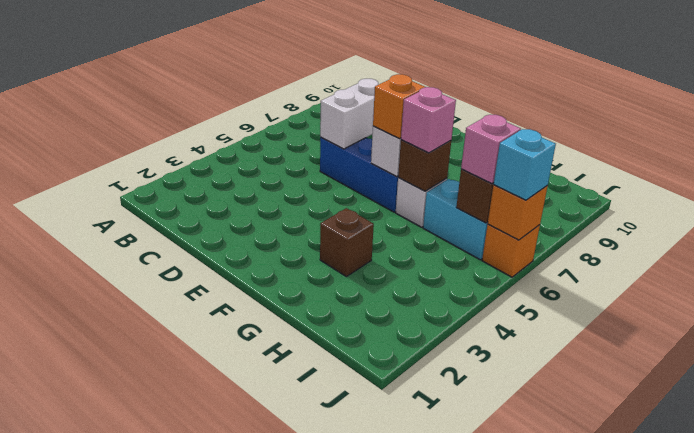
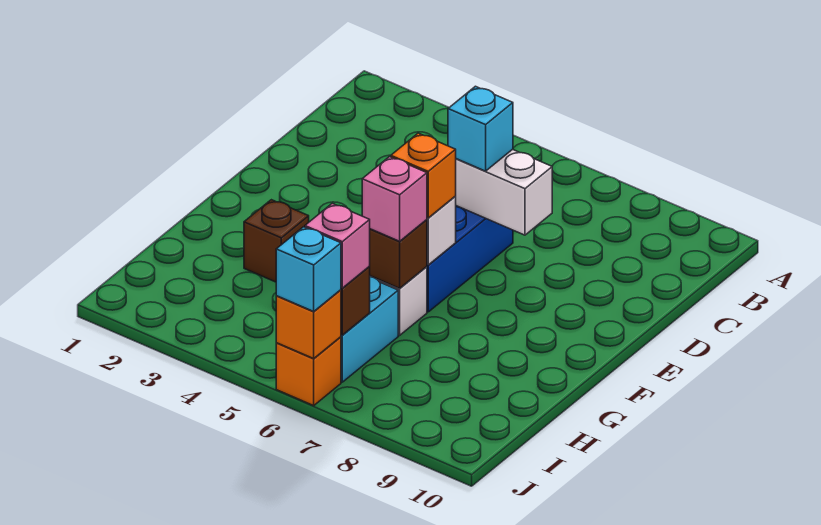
none -> cyan 1x1 brick [448,86,513,171]

